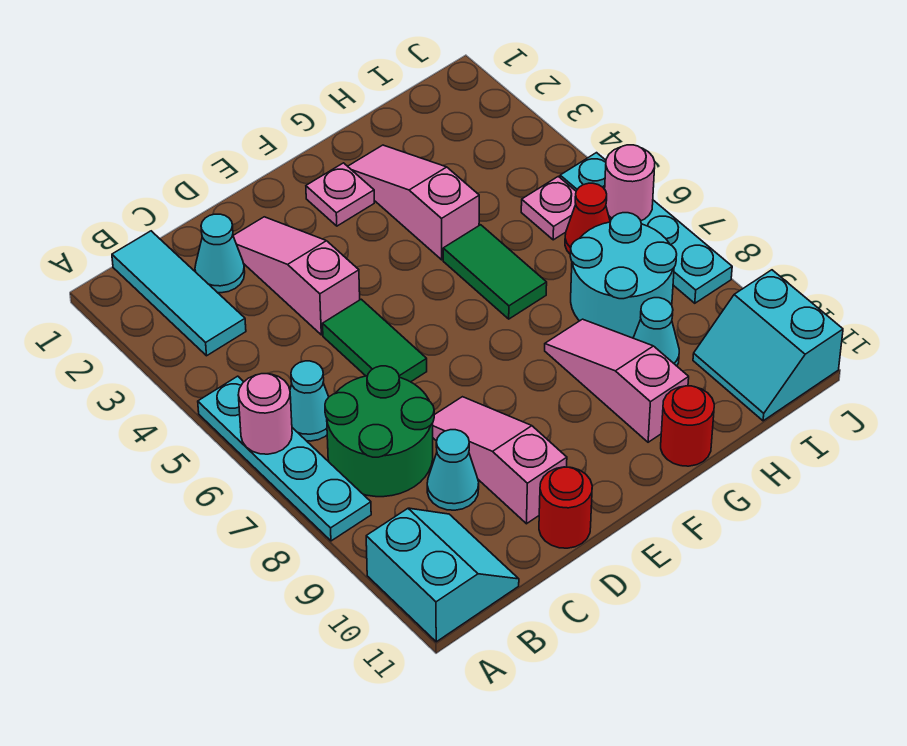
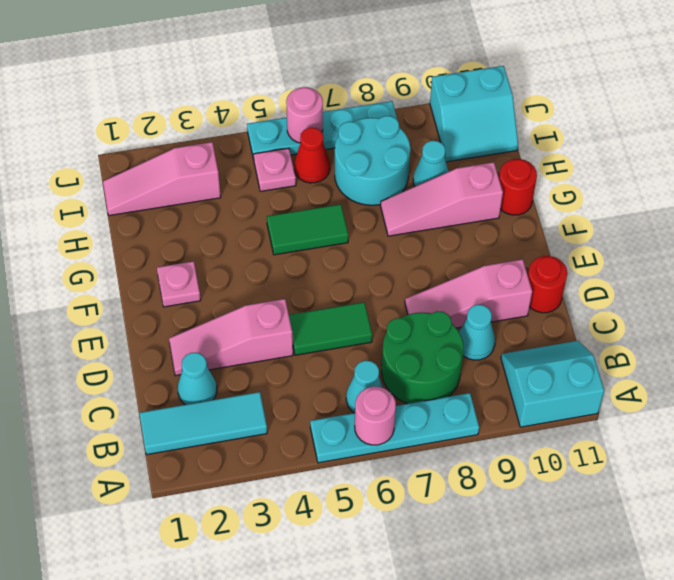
pink 1x3 slope [348,145,479,260] -> pink 1x3 slope moved to [103,142,221,216]

